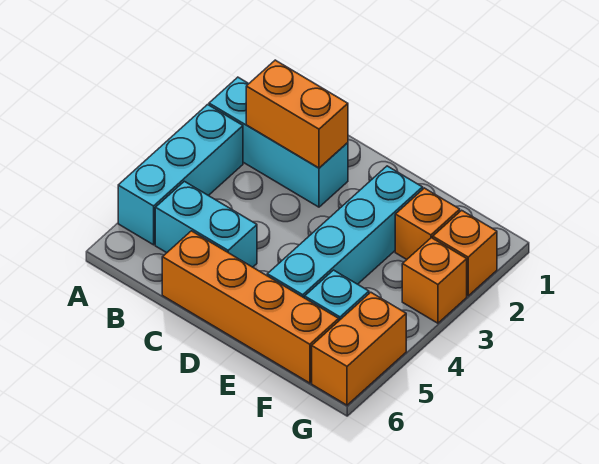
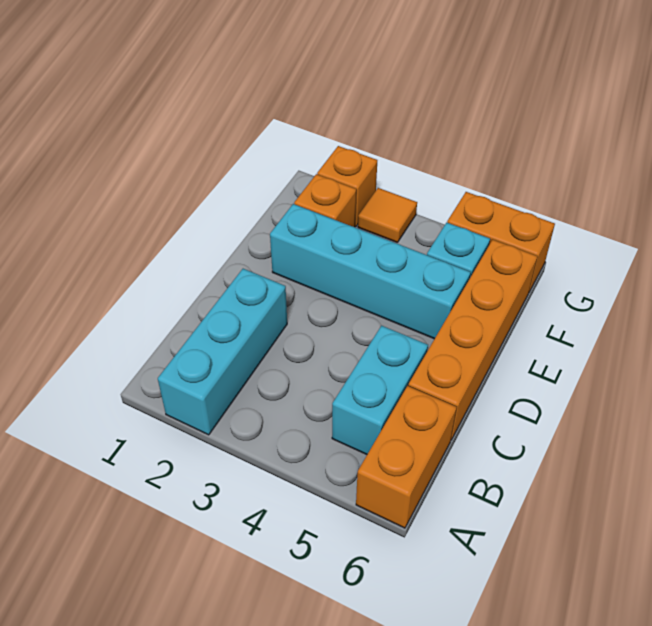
cyan 1x3 brick [118,105,243,245] -> none
orange 1x2 brick [246,60,348,168] -> orange 1x2 brick moved to [356,386,457,528]
orange 1x1 brick [402,238,467,323] -> orange 1x1 tile [358,188,417,242]

